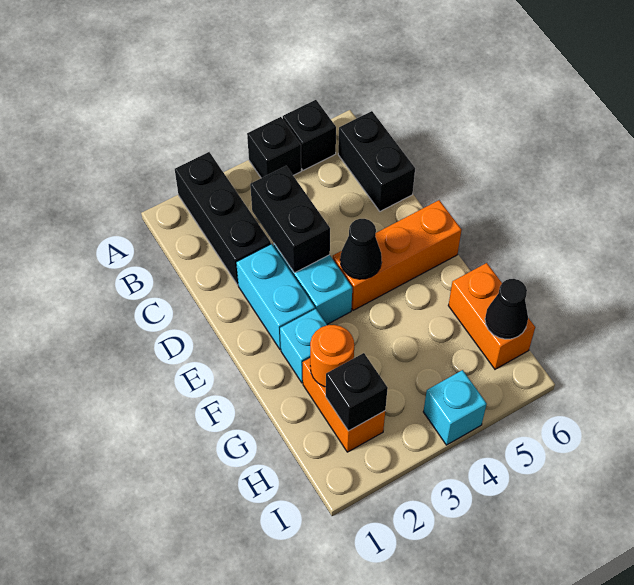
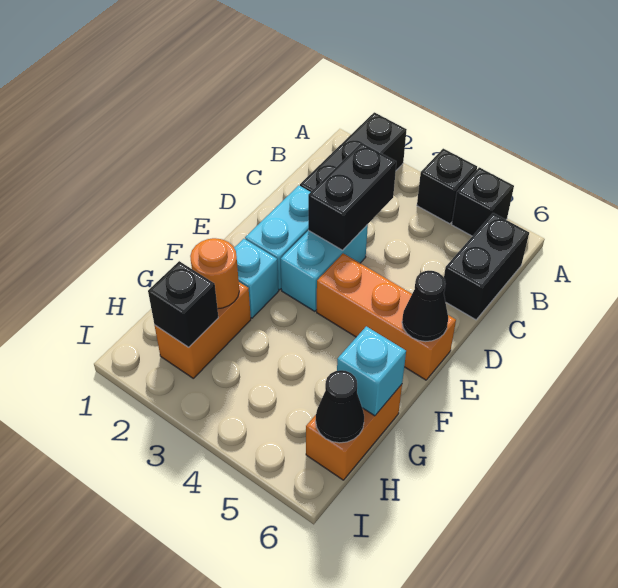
black 1x1 cone [340,219,382,279] -> black 1x1 cone moved to [402,271,448,342]
cyan 1x1 brick [423,370,487,445] -> cyan 1x1 brick moved to [337,326,406,416]

